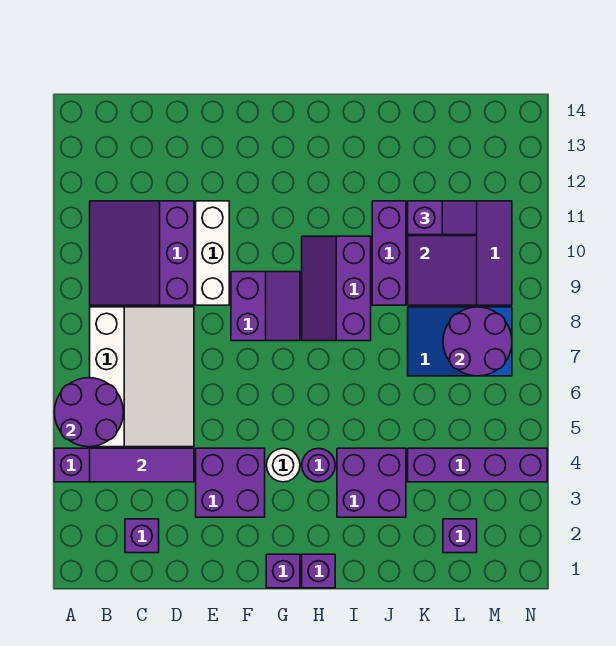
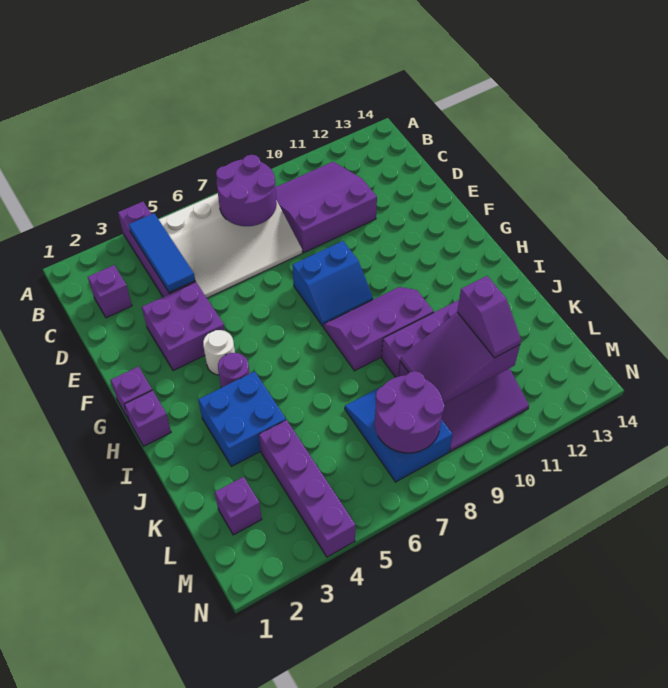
purple 2x2 round brick [54,378,123,447] -> purple 2x2 round brick moved to [216,155,277,226]
purple 1x3 tile [90,448,194,482] -> blue 1x3 tile [129,213,195,293]
white 1x3 brick [196,201,229,305] -> none
purple 2x2 slope [231,272,300,341] -> blue 2x2 slope [293,241,373,327]
purple 2x2 brick [337,448,406,517] -> blue 2x2 brick [198,371,286,466]

